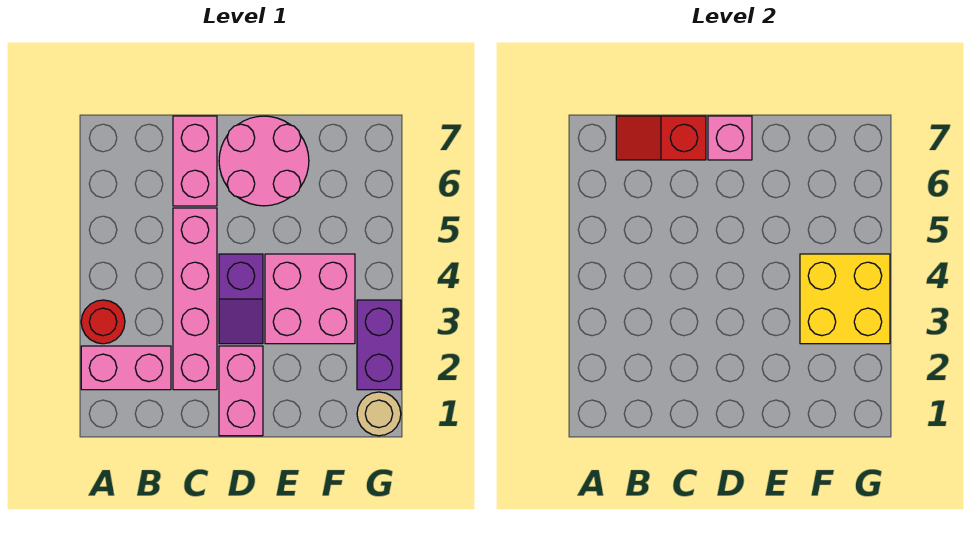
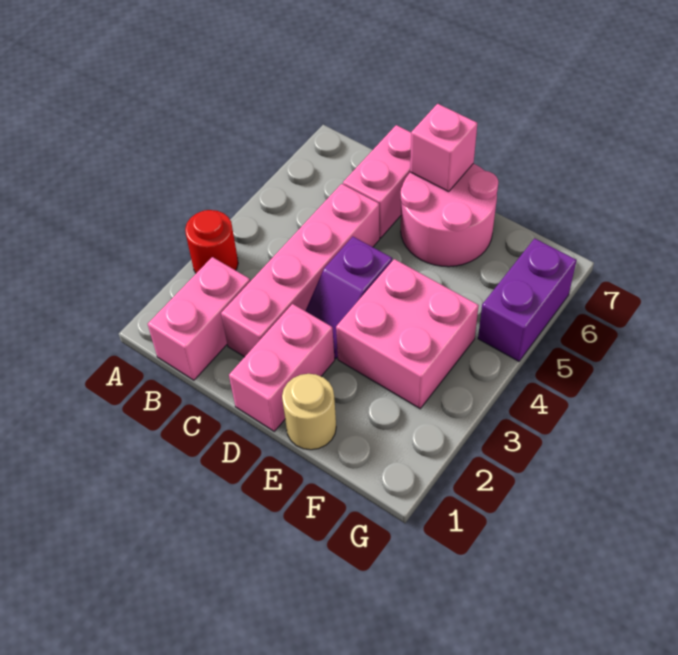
pink 1x2 brick [81,346,171,390] -> pink 1x2 brick turned to [148,257,250,380]
red 1x2 slope [616,116,706,160] -> none
yellow 2x2 brick [800,254,890,344] -> none
tan 1x1 round brick [357,392,401,436] -> tan 1x1 round brick moved to [282,374,336,450]
purple 1x2 brick [357,300,401,390] -> purple 1x2 brick moved to [478,238,577,361]

